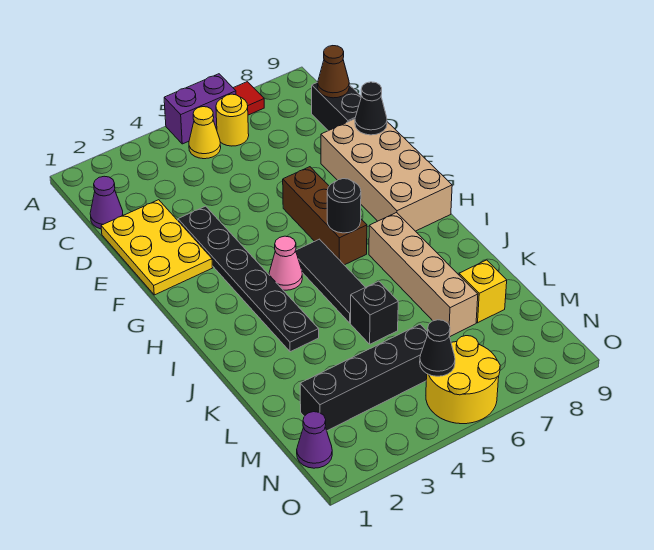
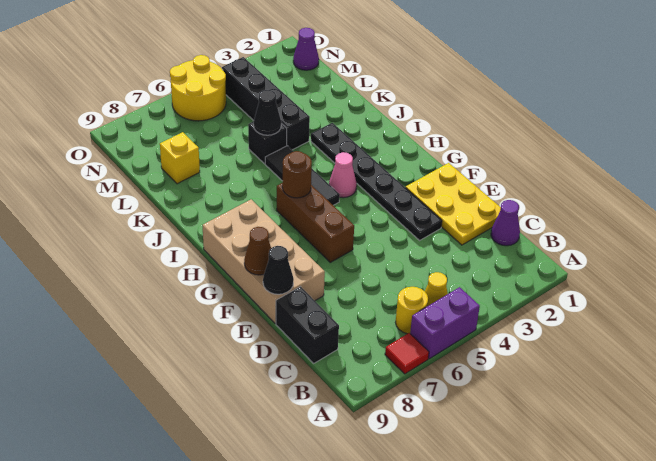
brown 1x1 cone [318,46,349,98] -> brown 1x1 cone moved to [244,227,271,275]
black 1x1 round brick [327,179,361,233] -> brown 1x1 round brick [282,151,312,198]
tan 1x4 brick [369,213,478,336] -> none
black 1x4 brick [300,324,428,431] -> black 1x4 brick turned to [222,57,310,150]
black 1x1 cone [420,320,455,376] -> black 1x1 cone moved to [254,90,281,135]

